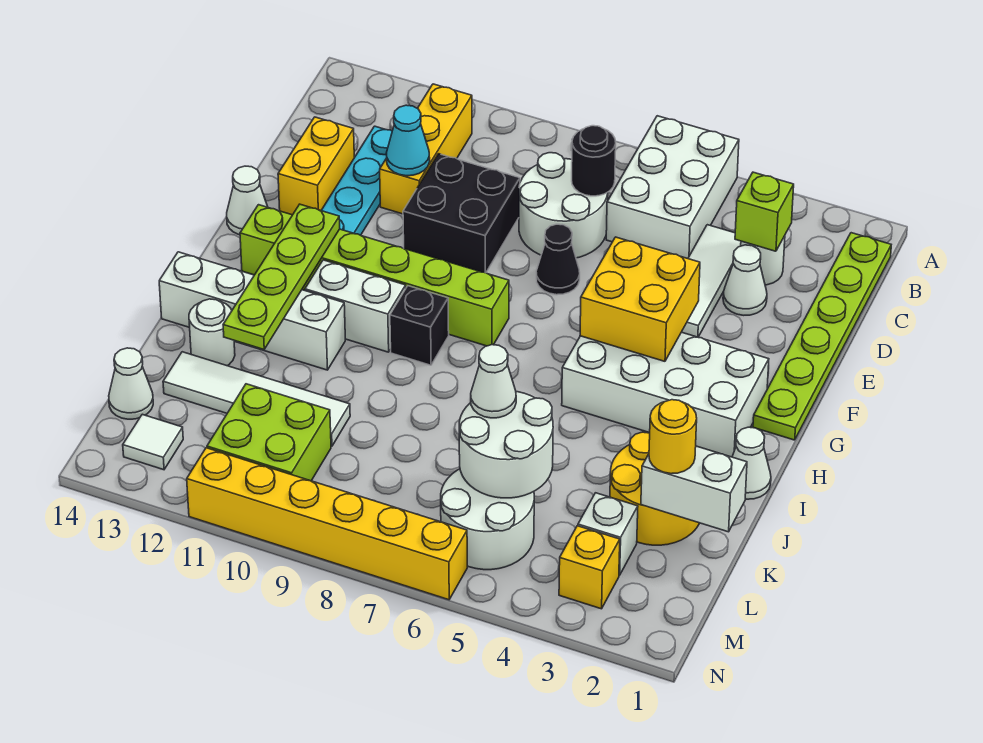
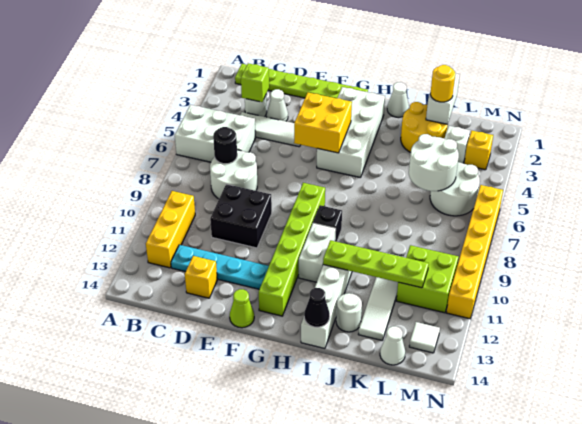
yellow 1x3 brick [380,84,472,214] -> yellow 1x3 brick turned to [146,191,195,268]
cyan 1x1 cone [386,105,430,176] -> none
yellow 1x2 brick [278,117,354,215] -> yellow 1x1 brick [185,256,217,298]
black 1x1 cone [536,224,580,295] -> black 1x1 cone moved to [304,288,330,327]
white 1x1 cone [227,166,268,235] -> lime 1x1 cone [230,289,254,328]
lime 1x4 plate [223,204,340,349] -> lime 1x4 plate moved to [323,240,429,288]
white 1x1 cone [471,345,516,418] -> none

